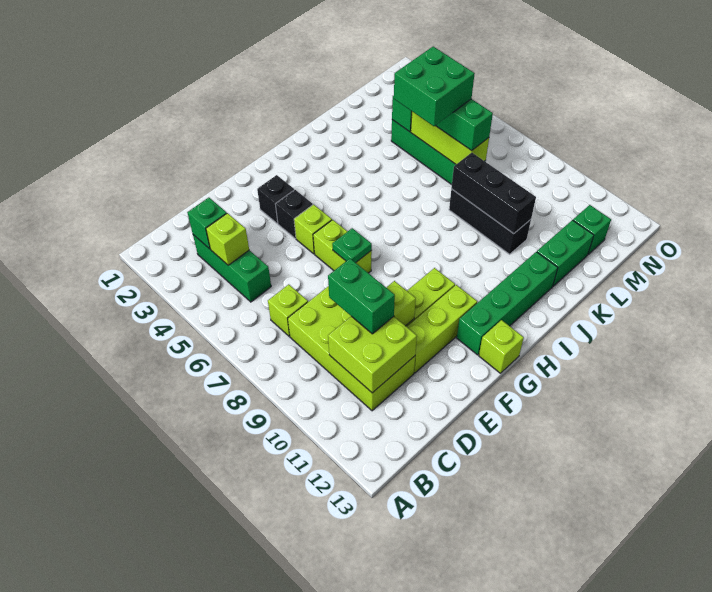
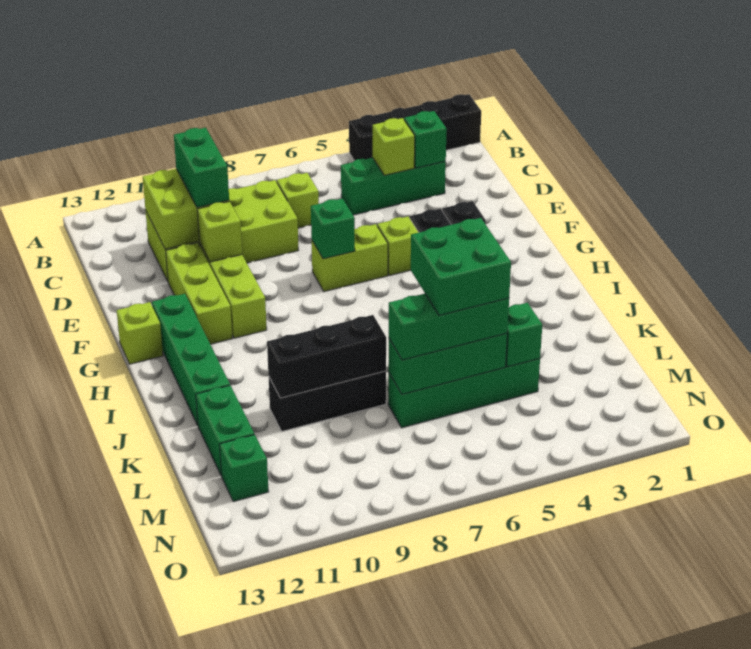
none -> black 1x4 brick [349,94,481,161]
green 1x2 brick [328,259,395,334] -> green 1x2 brick turned to [174,128,229,208]
green 1x1 plate [332,228,372,263] -> green 1x1 brick [311,198,355,259]
lime 1x3 brick [411,112,489,164] -> green 1x3 brick [388,333,507,394]

